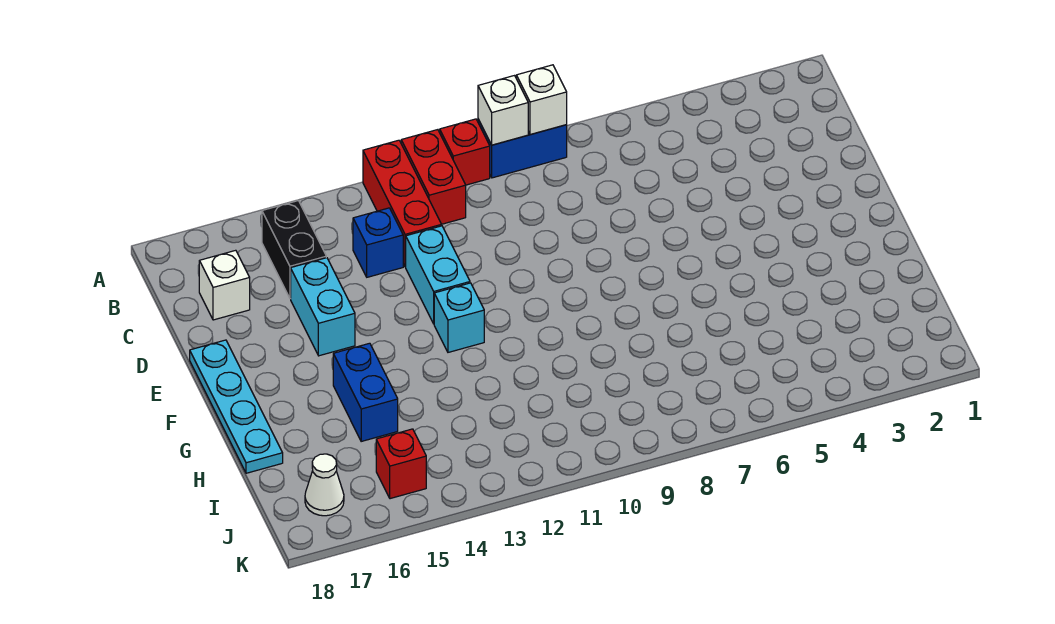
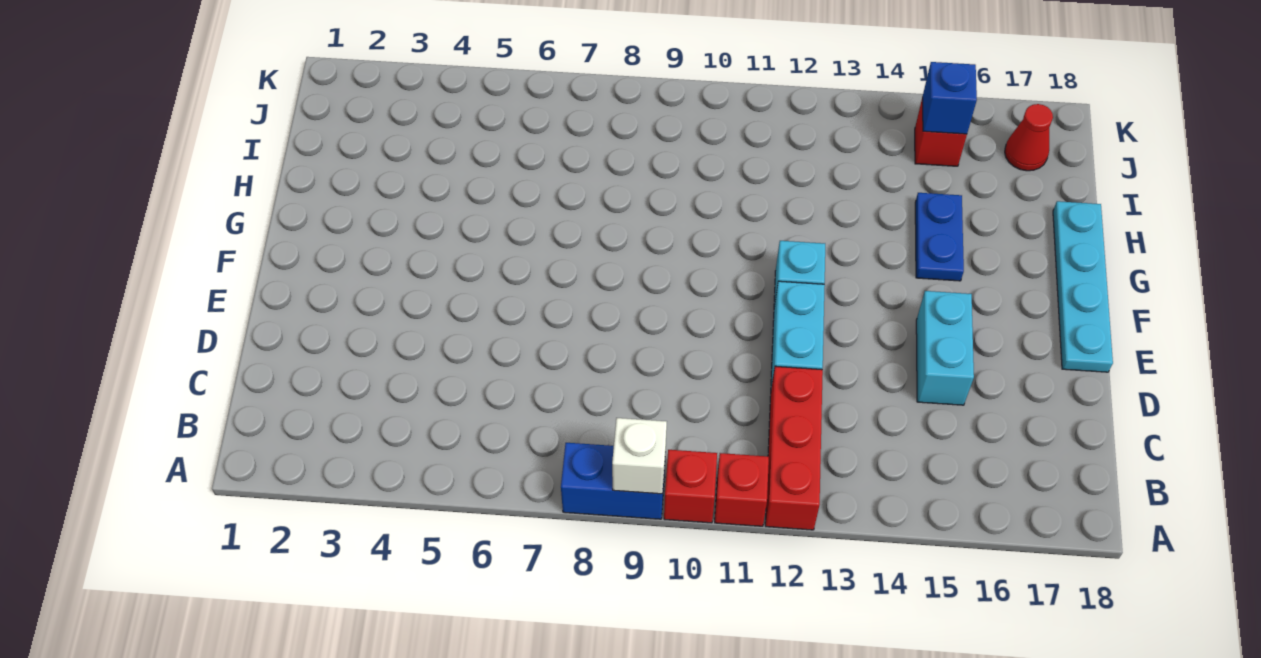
white 1x1 brick [516,65,567,135] -> none
red 1x2 brick [401,130,466,224] -> red 1x1 brick [715,453,769,526]
black 1x2 brick [262,201,326,299] -> none
blue 1x1 brick [353,208,403,277] -> blue 1x1 brick moved to [923,62,977,134]
white 1x1 brick [199,250,250,320] -> none
blue 1x2 brick [333,343,398,441] -> blue 1x2 plate [915,193,964,281]
white 1x1 cone [305,454,344,516] -> red 1x1 cone [1005,104,1053,171]

